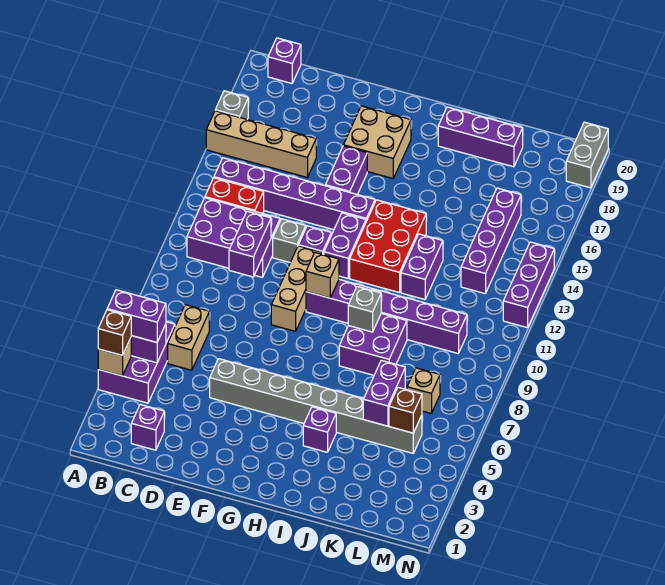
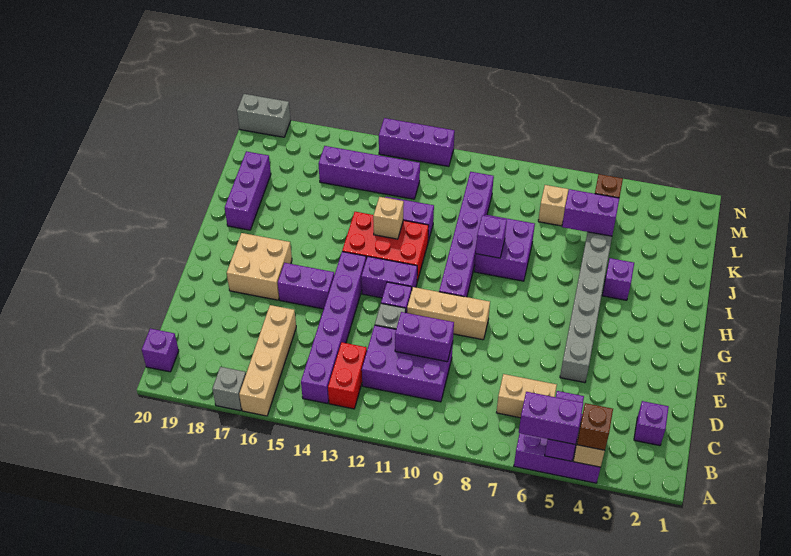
purple 1x2 brick [107,290,166,342] -> purple 1x2 brick turned to [519,392,583,444]
purple 2x3 brick [187,198,280,277] -> purple 2x3 brick turned to [362,325,453,402]
tan 1x1 brick [306,253,339,298] -> tan 1x1 brick moved to [373,197,404,239]
grey 1x1 brick [348,286,381,332] -> purple 1x1 brick [476,215,507,258]

